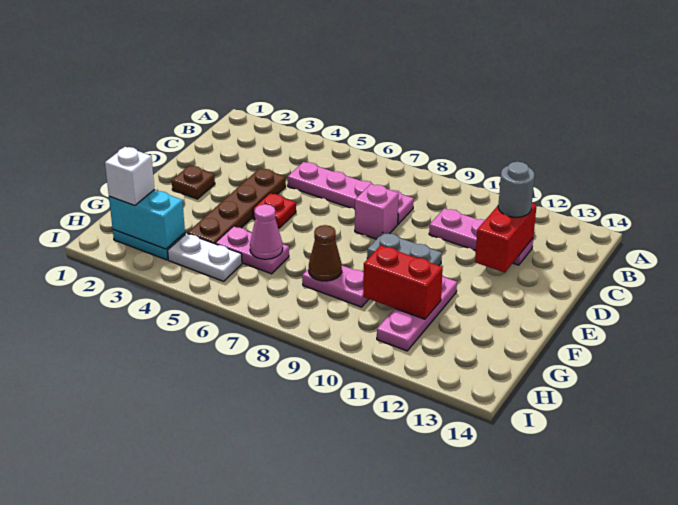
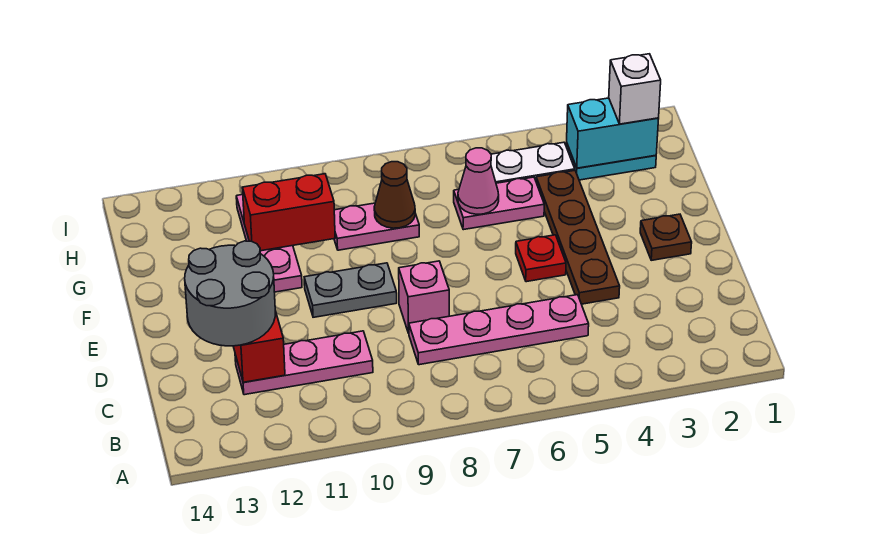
grey 1x1 round brick [498,162,535,217] -> grey 2x2 round brick [185,241,275,346]

